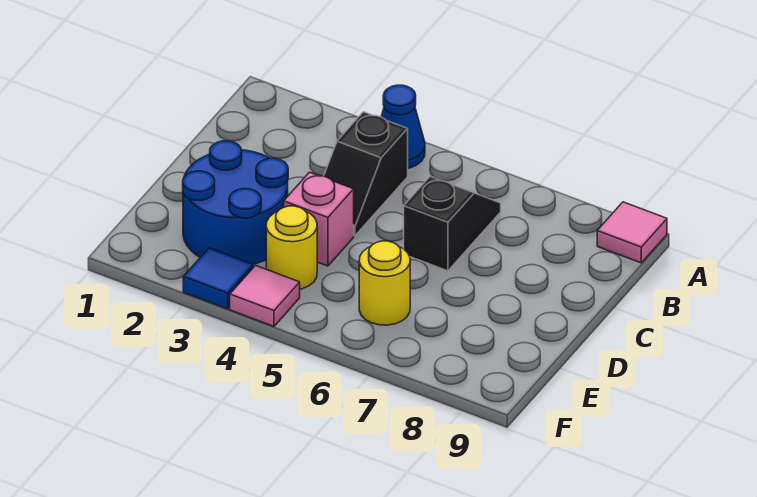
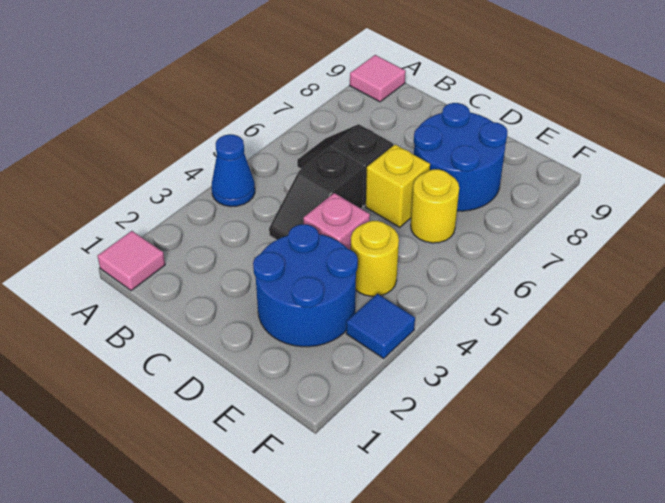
black 1x2 slope [324,112,408,236] -> black 1x2 slope turned to [269,148,364,240]
none -> yellow 1x1 brick [366,145,430,227]
none -> blue 2x2 round brick [414,103,508,211]
pink 1x1 tile [230,265,300,326] -> pink 1x1 tile moved to [98,231,165,291]

